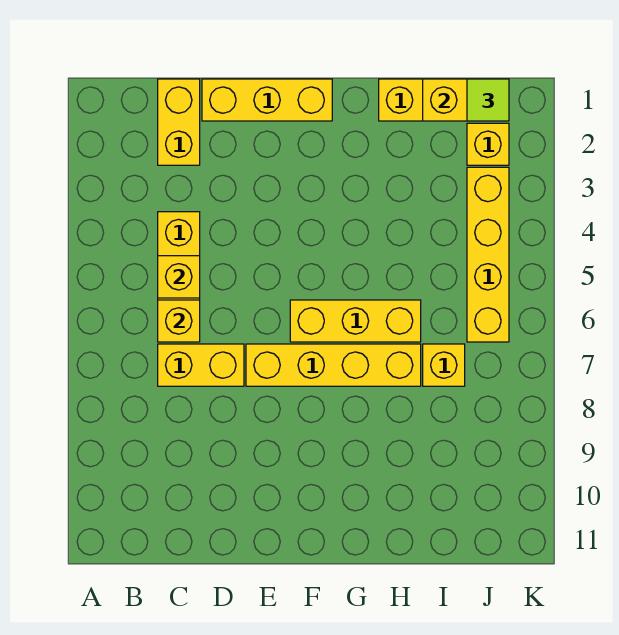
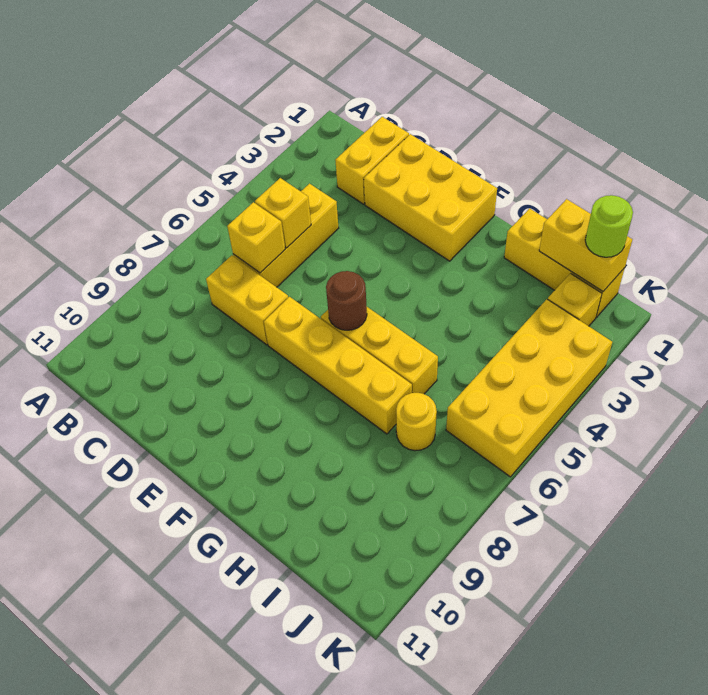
yellow 1x3 brick [202,79,332,121] -> yellow 2x3 brick [364,134,497,261]
none -> brown 1x1 round brick [326,271,367,330]
yellow 1x1 brick [423,344,465,386] -> yellow 1x1 round brick [396,393,437,451]
lime 1x1 tile [467,79,509,121] -> lime 1x1 round brick [585,195,633,257]
yellow 1x4 brick [467,167,509,342] -> yellow 2x4 brick [446,299,612,477]

